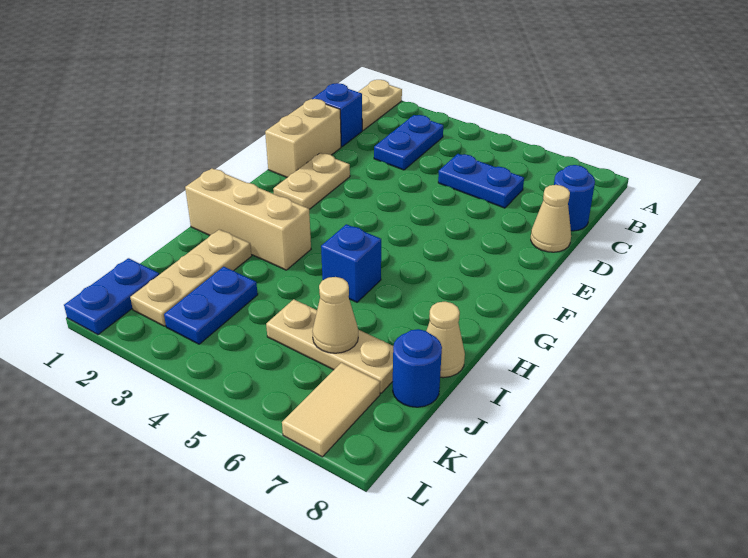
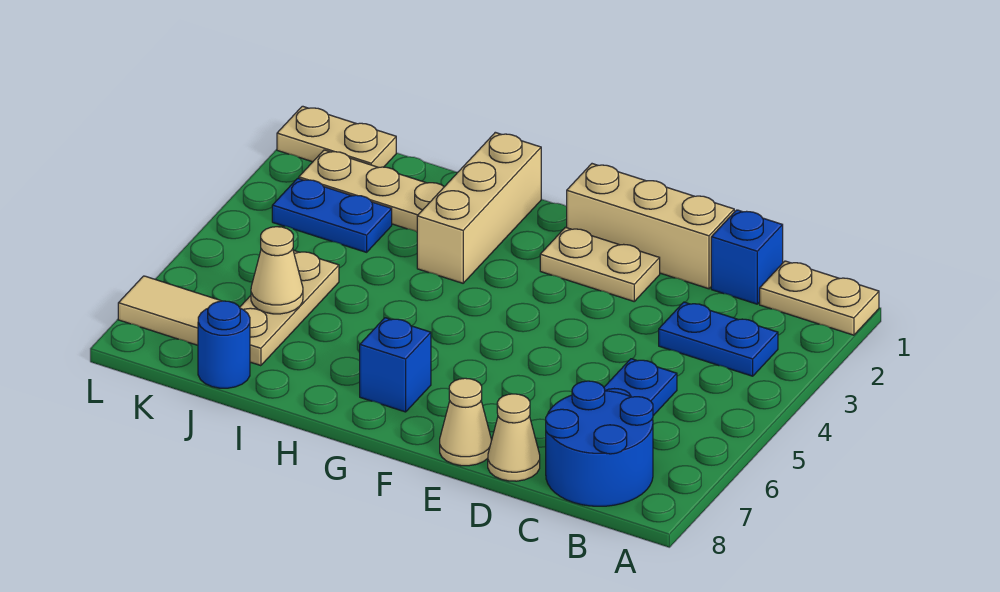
blue 1x1 round brick [554,165,595,231] -> blue 2x2 round brick [546,381,653,506]
tan 1x2 brick [265,99,341,177] -> tan 1x3 brick [567,164,734,289]
blue 1x1 brick [321,224,381,302] -> blue 1x1 brick moved to [360,318,431,412]
tan 1x1 cone [426,302,465,378] -> tan 1x1 cone moved to [440,378,491,466]
blue 1x2 plate [64,258,159,335] -> tan 1x2 plate [277,106,396,167]

